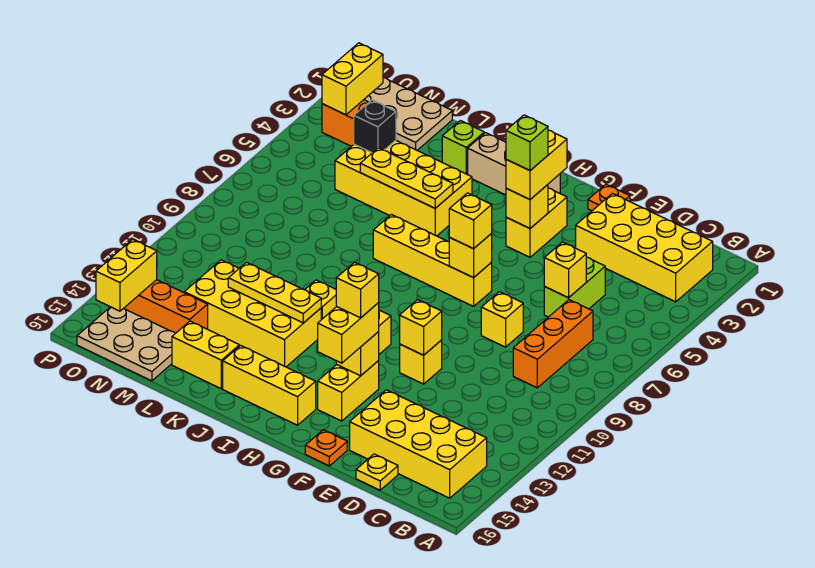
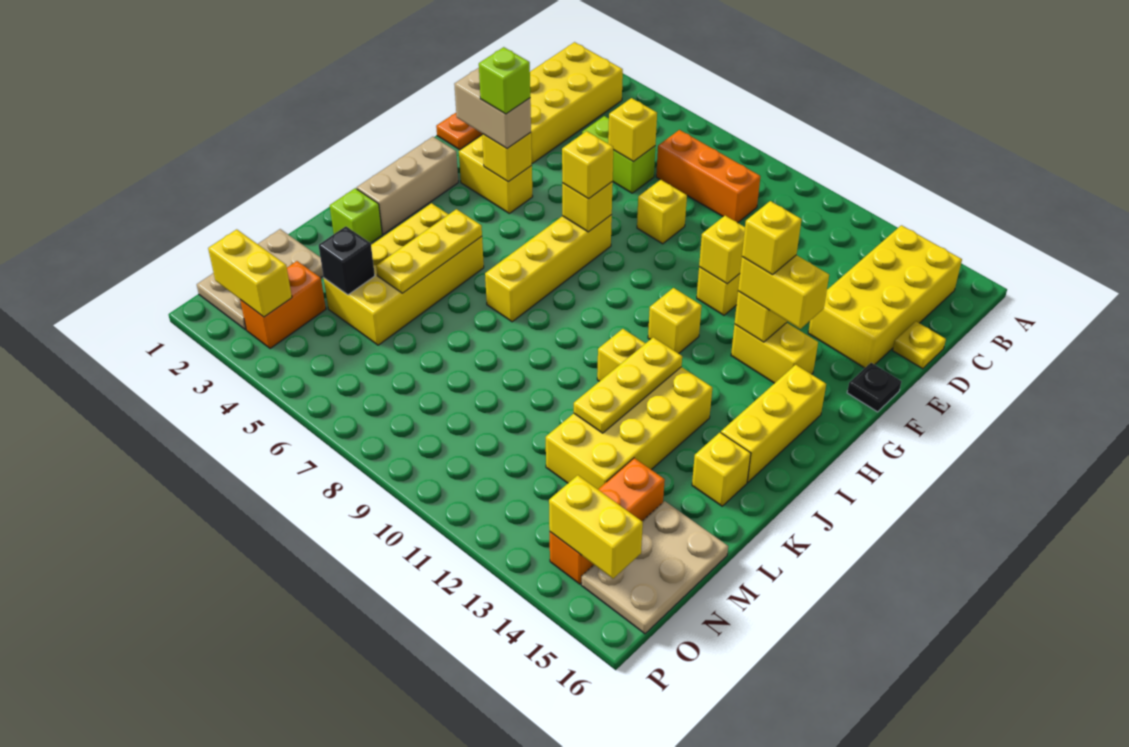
orange 1x1 plate [305,430,347,466] -> black 1x1 plate [847,363,902,412]
yellow 1x2 brick [506,130,567,199] -> tan 1x2 brick [454,68,531,148]
yellow 1x2 brick [172,321,239,389] -> yellow 1x1 brick [692,433,751,506]

